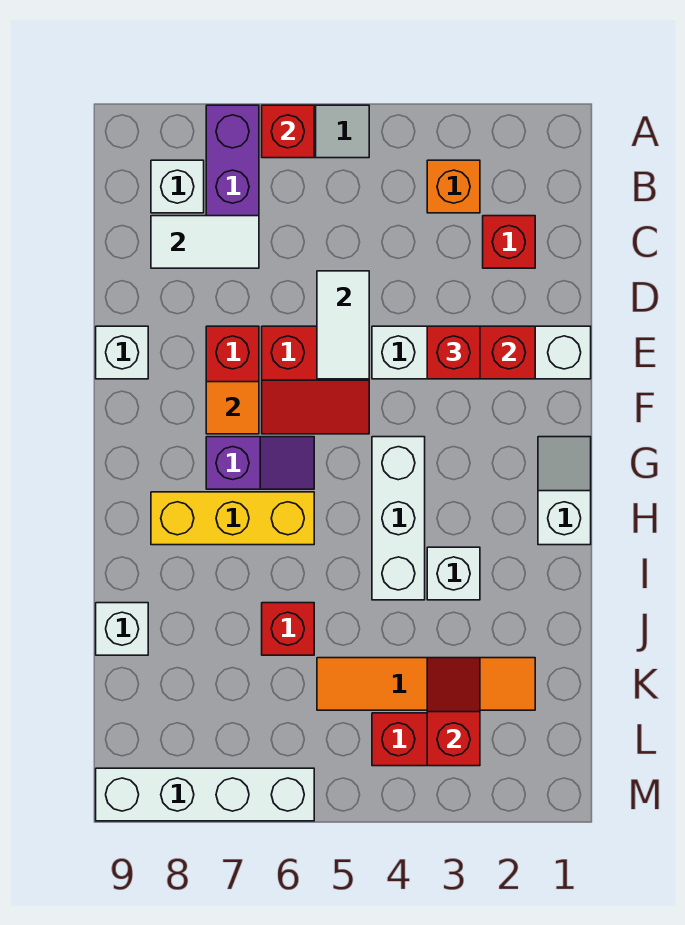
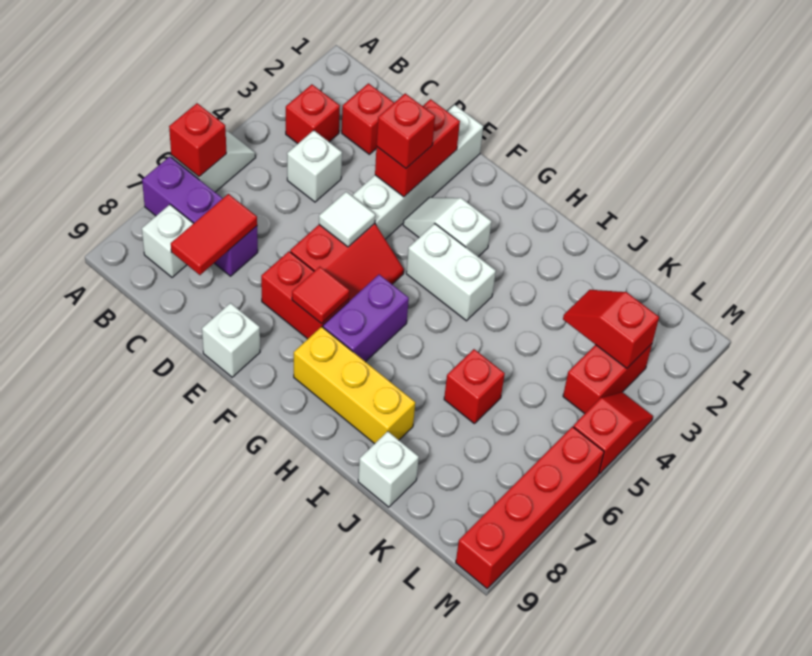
orange 1x1 brick [427,160,480,213] -> red 1x1 brick [286,84,340,144]
white 1x2 tile [151,216,259,268] -> red 1x2 tile [171,194,257,275]
white 1x2 tile [317,271,369,379] -> white 1x1 tile [319,192,375,247]
orange 1x1 tile [206,382,259,434] -> red 1x1 tile [292,267,349,324]
white 1x2 slope [538,437,591,545] -> white 1x2 slope moved to [403,197,492,257]
white 1x3 brick [372,437,425,600] -> white 1x2 brick [406,224,496,321]
purple 1x2 slope [206,437,314,489] -> purple 1x2 brick [323,275,409,362]
yellow 1x3 brick [151,492,314,545] -> yellow 1x3 brick turned to [294,327,415,444]
white 1x1 brick [427,547,480,600] -> white 1x1 brick moved to [287,130,342,202]
orange 1x4 tile [317,658,535,710] -> none
none -> red 1x2 slope [573,392,653,474]
white 1x4 brick [96,768,314,821] -> red 1x4 brick [456,427,604,589]

